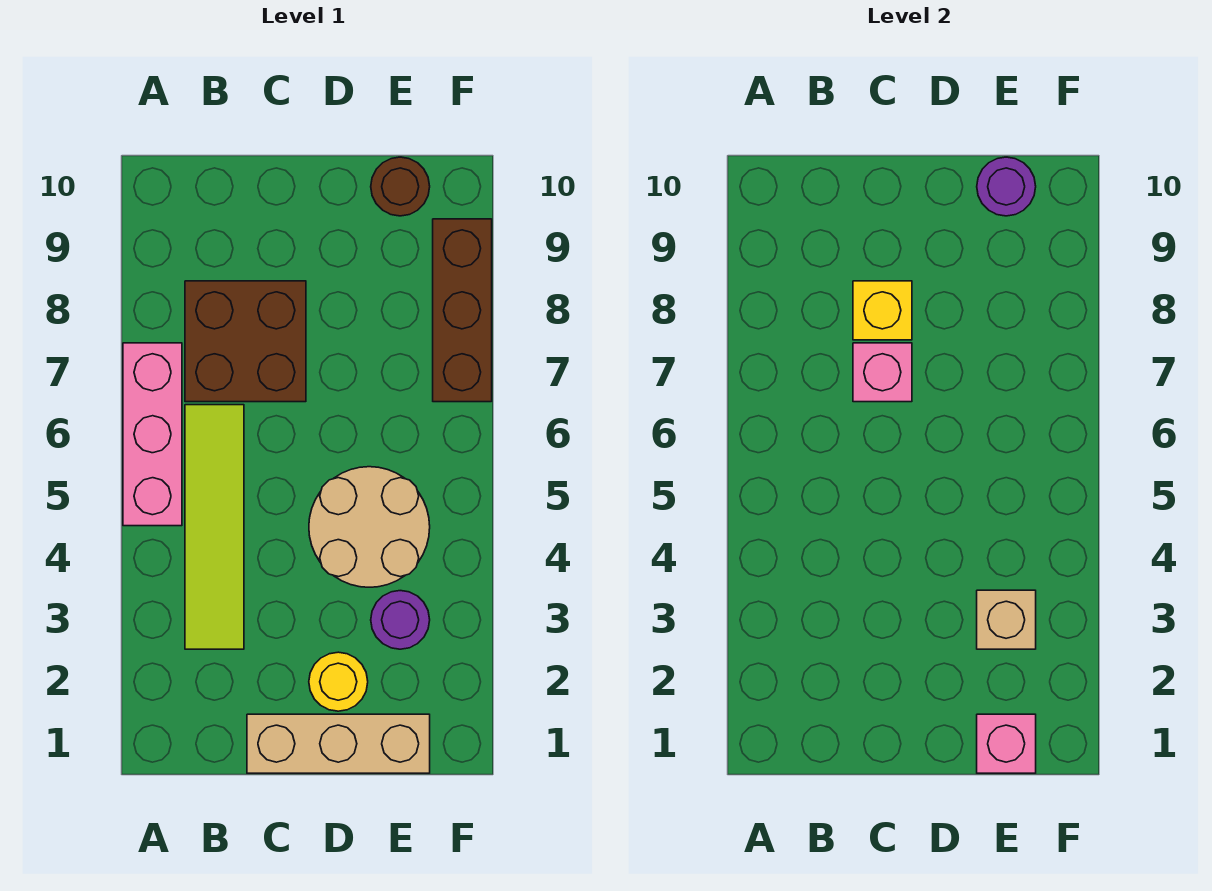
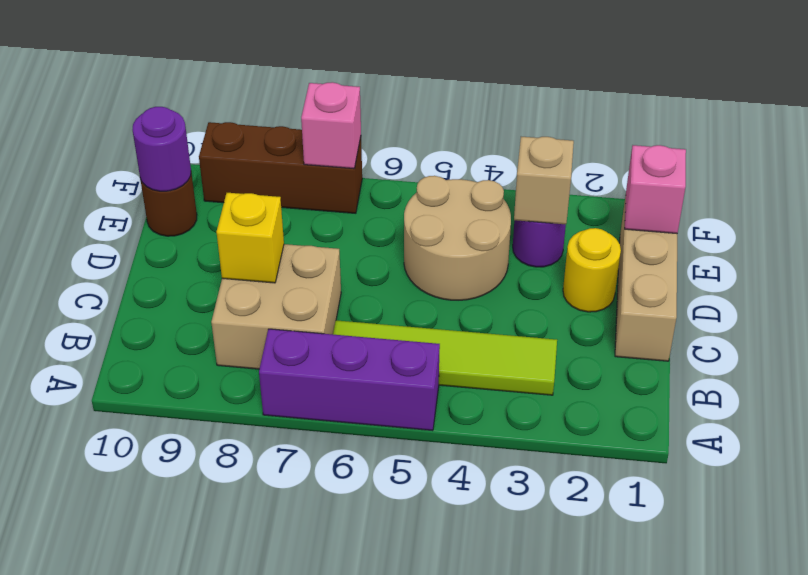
pink 1x3 brick [123,343,182,526] -> purple 1x3 brick [259,329,440,431]
brown 2x2 brick [185,281,306,402] -> tan 2x2 brick [211,244,341,369]
pink 1x1 brick [853,343,912,402] -> pink 1x1 brick moved to [301,82,361,169]

